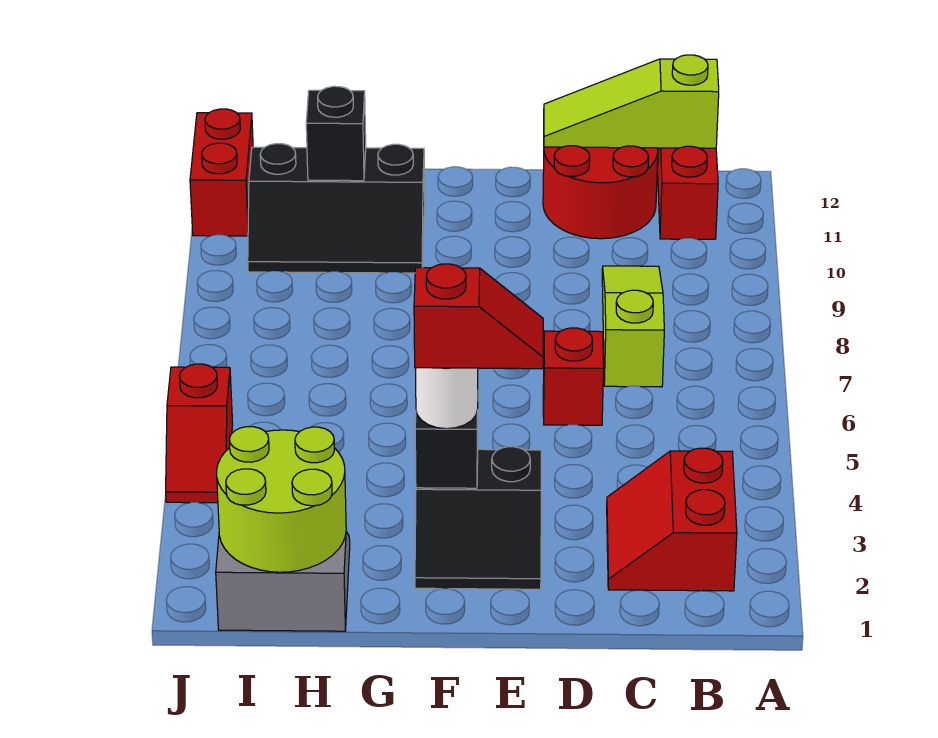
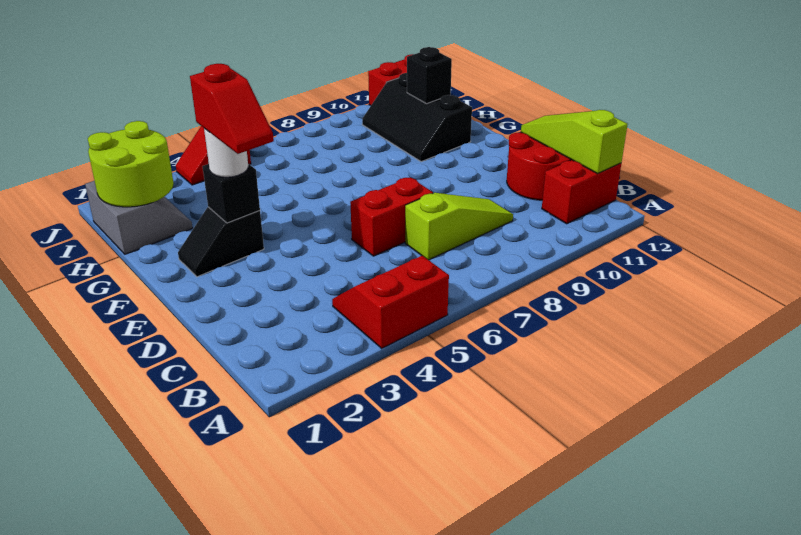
red 2x2 slope [607,448,737,591] -> red 2x2 slope moved to [332,256,449,348]
red 1x1 brick [543,328,604,425] -> red 1x2 brick [350,177,433,256]
black 2x2 slope [415,447,541,589] -> black 1x2 slope [178,207,264,277]

